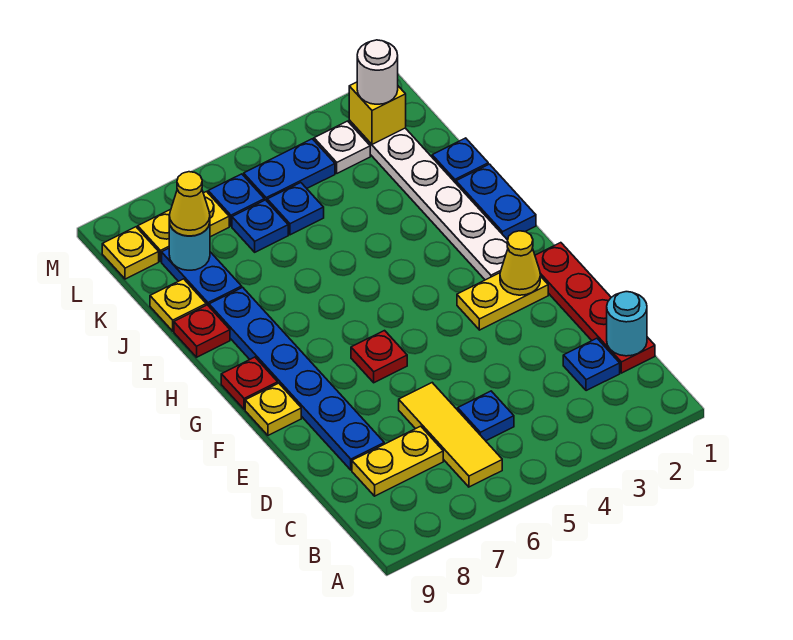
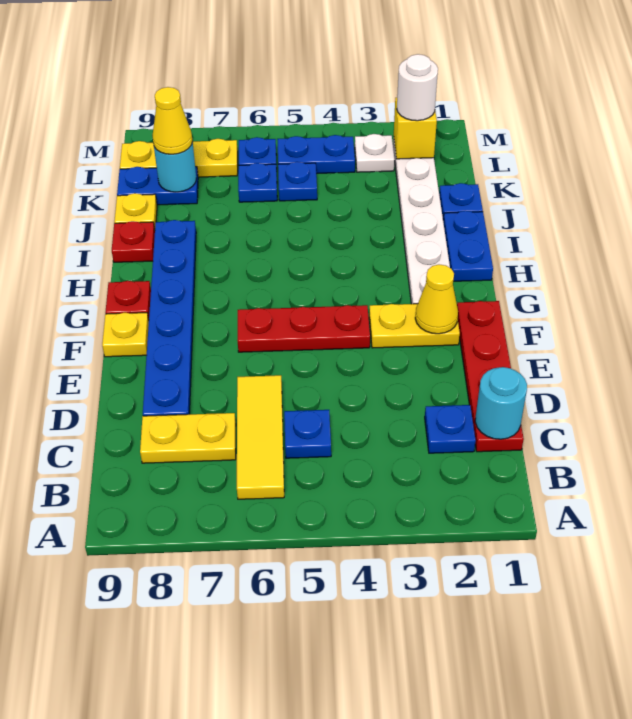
red 1x1 plate [351,331,407,383] -> red 1x3 plate [237,305,370,352]
blue 1x2 plate [162,248,242,306] -> blue 1x2 plate turned to [117,167,198,205]

